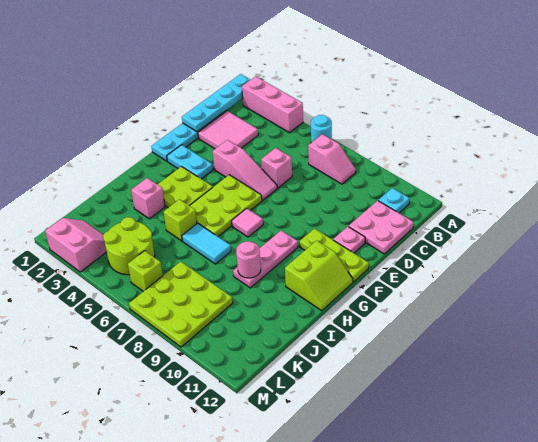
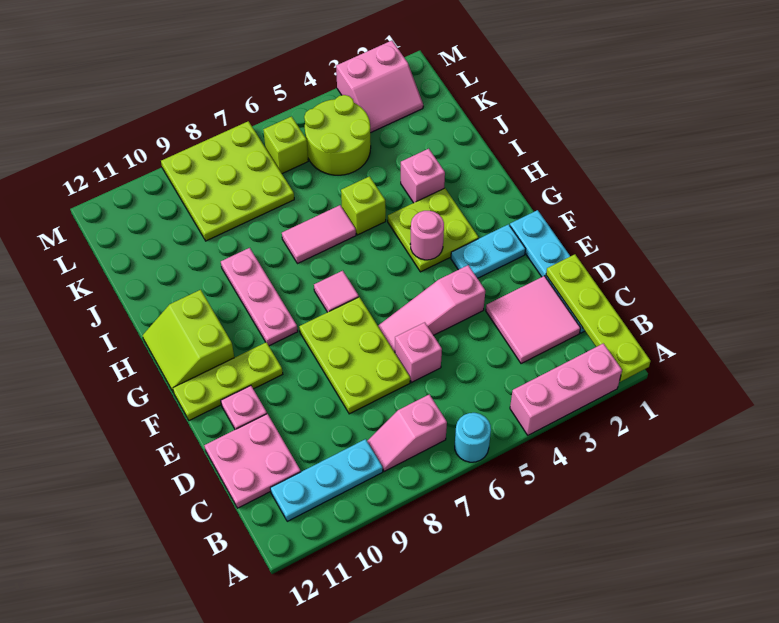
cyan 1x4 plate [182,74,250,132] -> lime 1x4 plate [546,254,651,382]
cyan 1x1 plate [378,188,410,213] -> cyan 1x3 plate [270,439,383,521]
lime 2x3 plate [190,175,262,236] -> lime 2x3 plate moved to [299,297,410,414]
cyan 1x2 tile [182,223,231,264] -> pink 1x2 tile [282,205,356,264]
pink 1x1 round brick [236,241,261,278] -> pink 1x1 round brick moved to [410,211,444,260]

